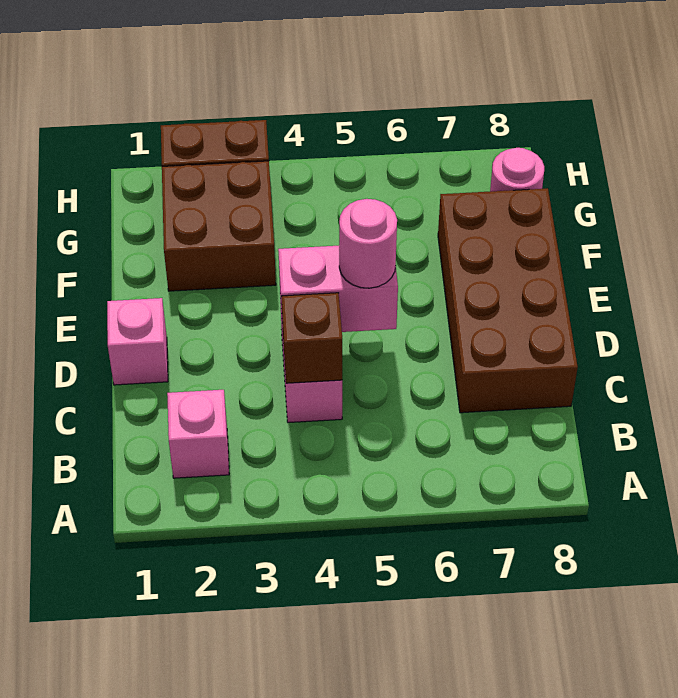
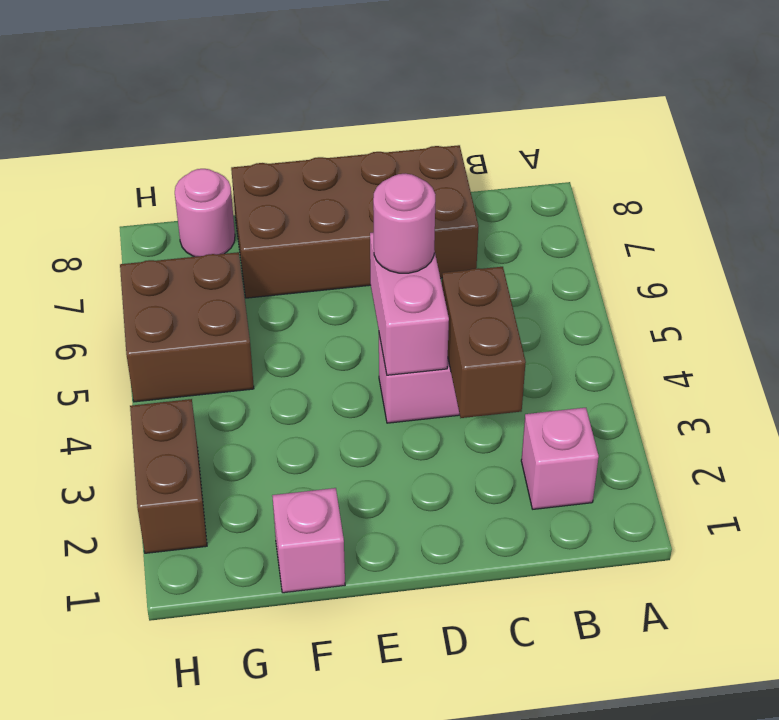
brown 1x1 brick [282,293,342,383] -> brown 1x2 brick [442,267,526,418]
pink 1x1 brick [107,298,168,385] -> pink 1x1 brick moved to [272,488,345,593]
brown 2x2 brick [162,161,276,291] -> brown 2x2 brick moved to [120,252,254,402]

